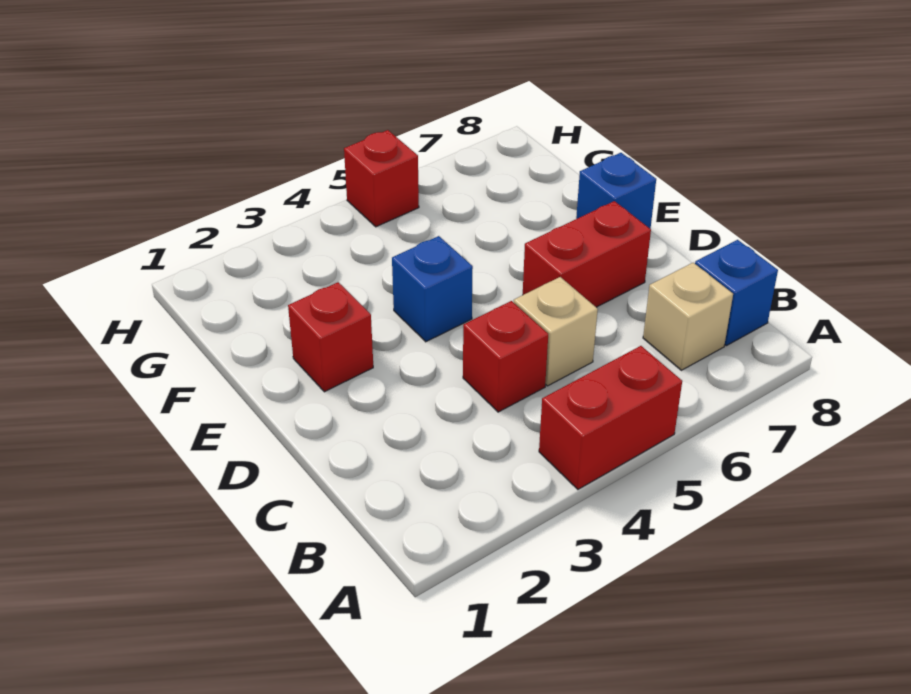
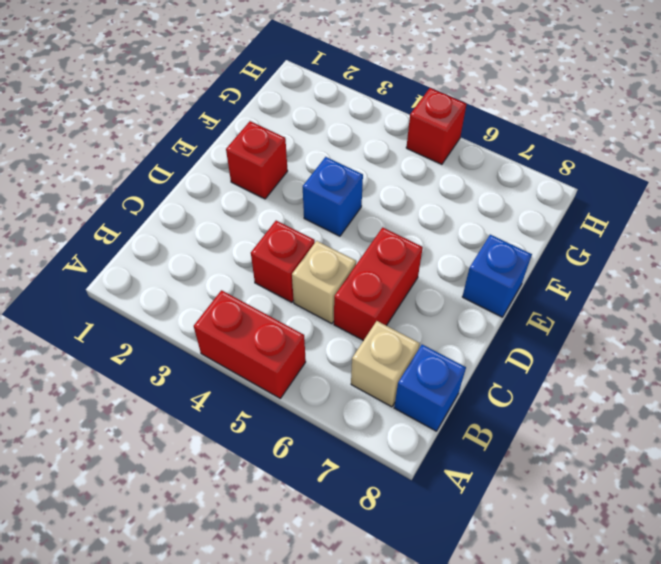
red 1x2 brick [523,201,651,307] -> red 1x2 brick turned to [334,227,423,341]

